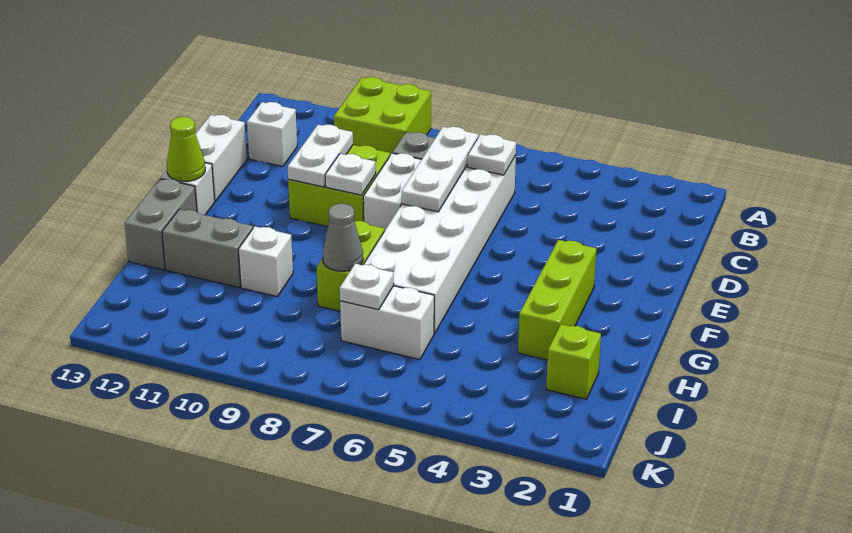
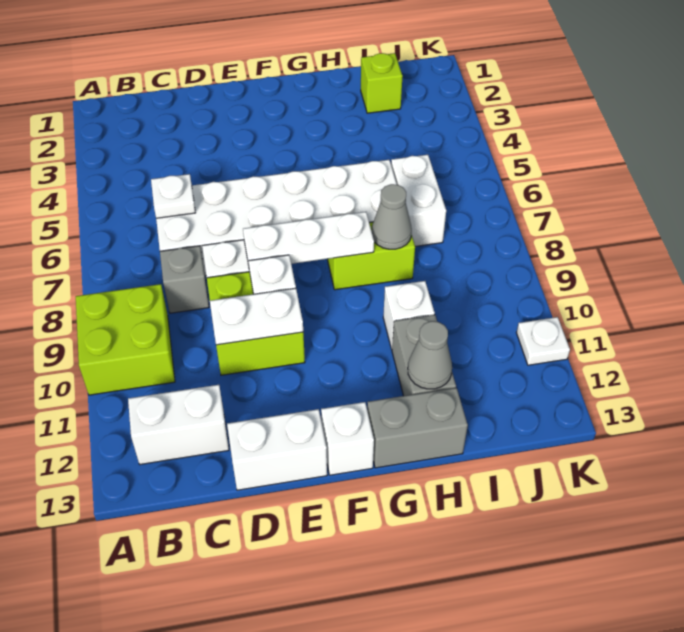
white 1x3 plate [402,127,478,212] -> white 1x3 plate moved to [243,212,374,265]
white 1x1 brick [247,102,297,166] -> white 1x2 brick [128,385,229,464]
lime 1x3 brick [518,240,596,360] -> none
lime 1x1 cone [167,117,205,181] -> none
none -> grey 1x1 cone [408,321,452,389]
white 1x1 plate [340,264,394,310] -> white 1x1 plate moved to [516,317,570,365]

